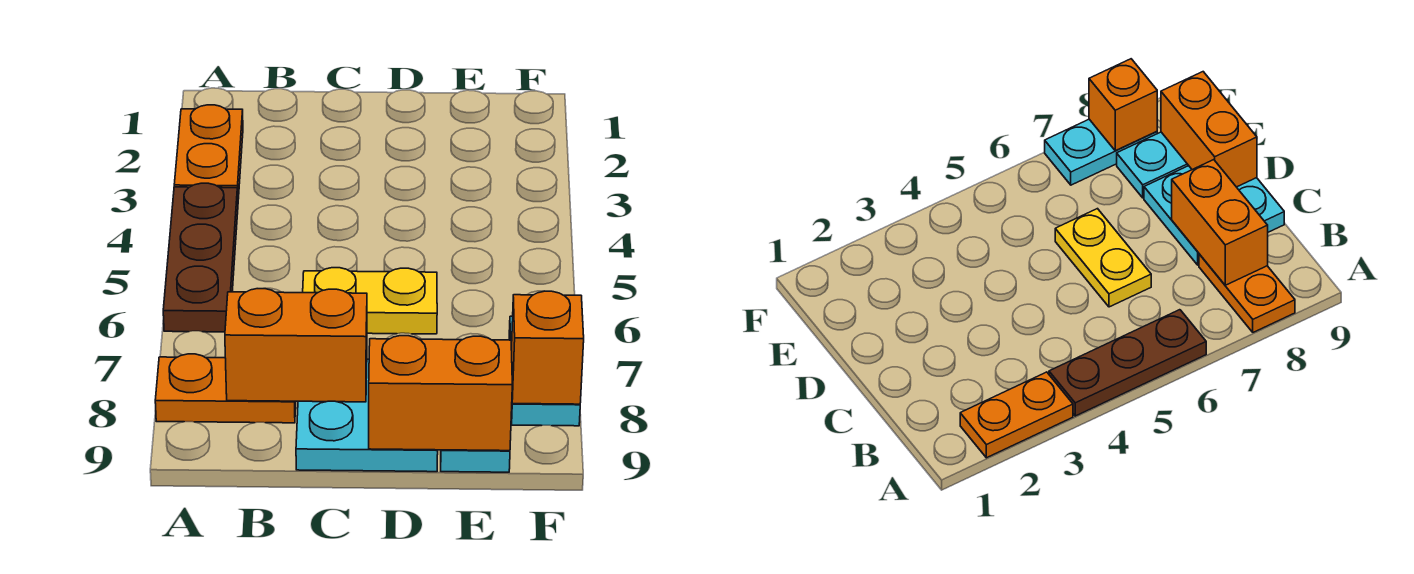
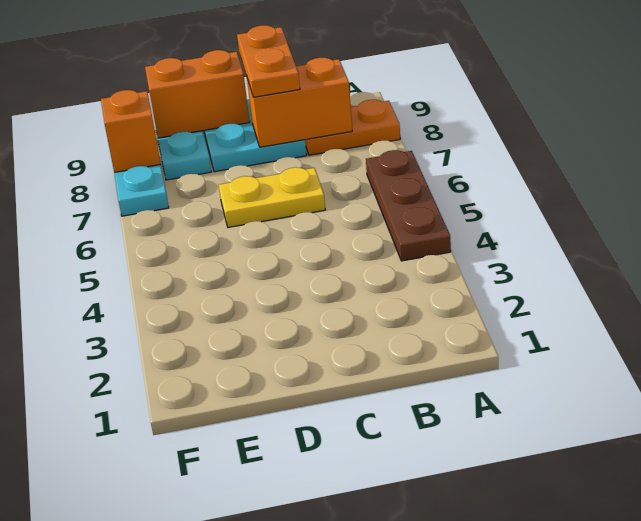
orange 1x2 plate [174,105,243,199] -> orange 1x2 plate moved to [237,25,300,97]

